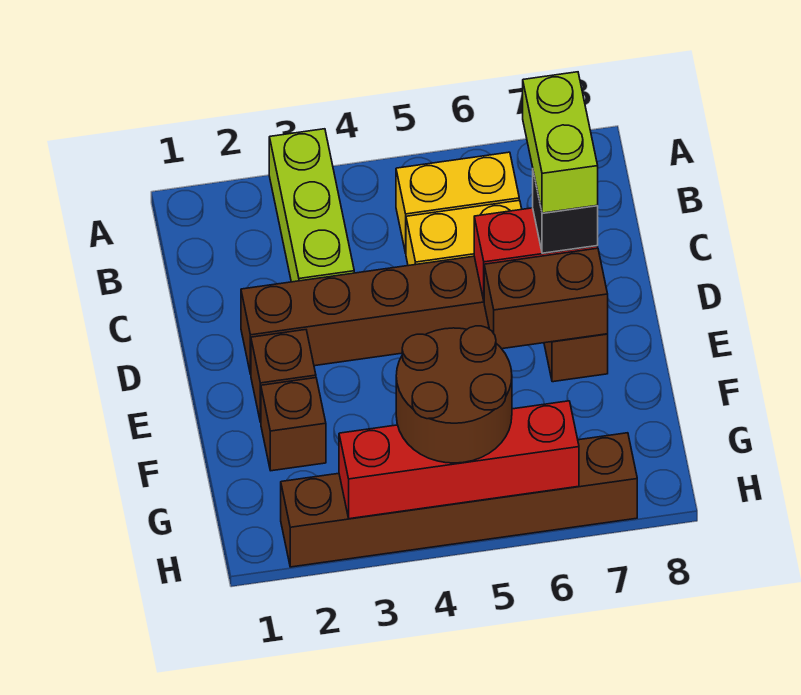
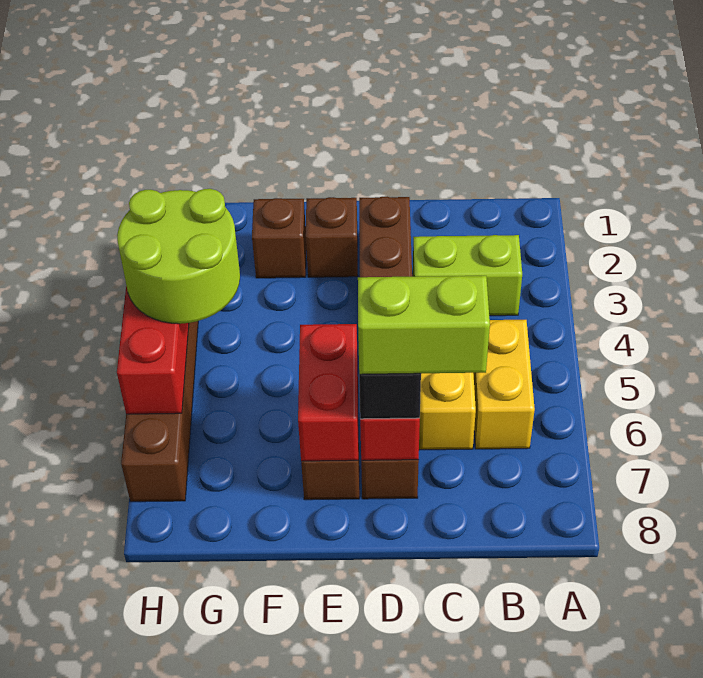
lime 1x3 brick [269,129,354,282] -> lime 1x2 brick [413,235,522,316]
brown 1x2 brick [484,248,608,349] -> red 1x2 brick [298,324,358,461]
brown 2x2 round brick [396,326,512,463] -> lime 2x2 round brick [117,189,240,324]

